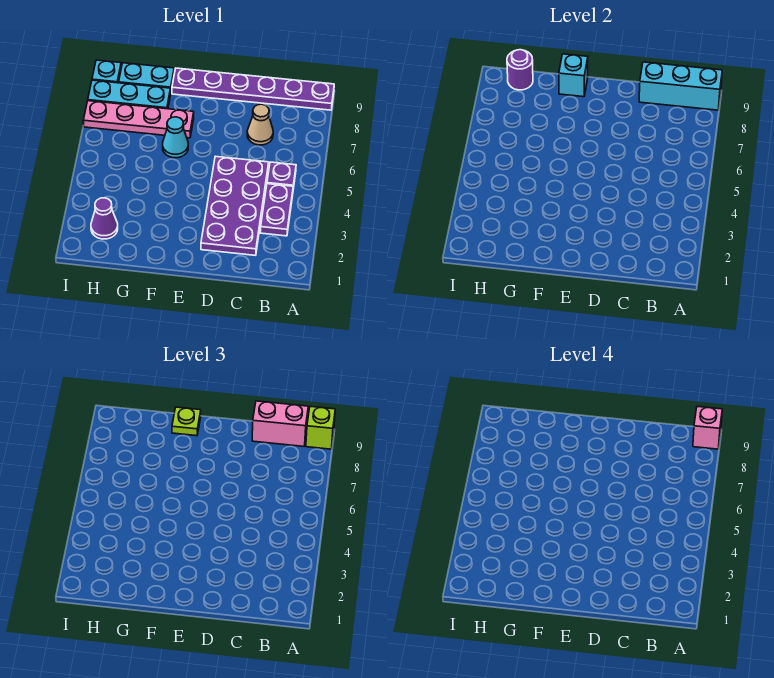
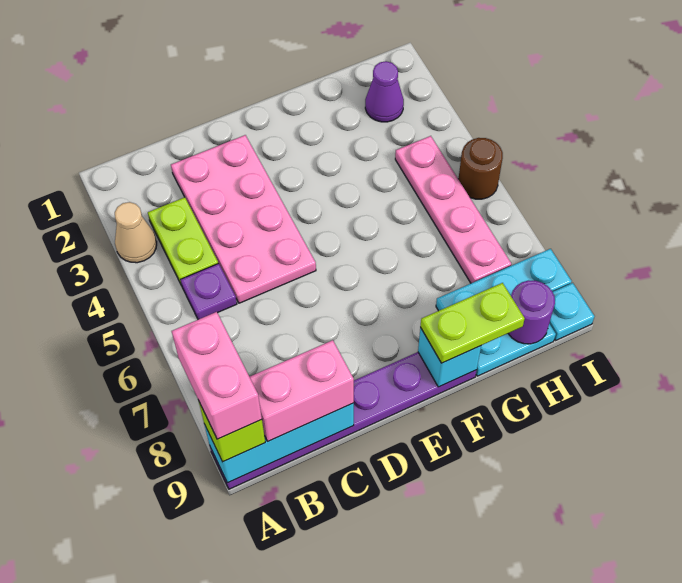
pink 1x1 brick [693,406,722,449] -> pink 1x2 brick [172,312,262,439]
purple 1x2 plate [260,184,293,236] -> lime 1x2 plate [148,197,218,286]
purple 2x4 plate [201,156,269,255] -> pink 2x4 plate [171,135,316,303]
tan 1x1 cone [247,104,273,145] -> tan 1x1 cone moved to [115,202,157,263]
cyan 1x1 cone [163,117,188,158] -> none
pink 1x4 plate [83,101,194,138] -> pink 1x4 plate turned to [395,136,511,283]
lime 1x1 plate [172,407,201,436] -> lime 1x2 plate [420,283,525,363]
none -> brown 1x1 round brick [458,138,503,199]

